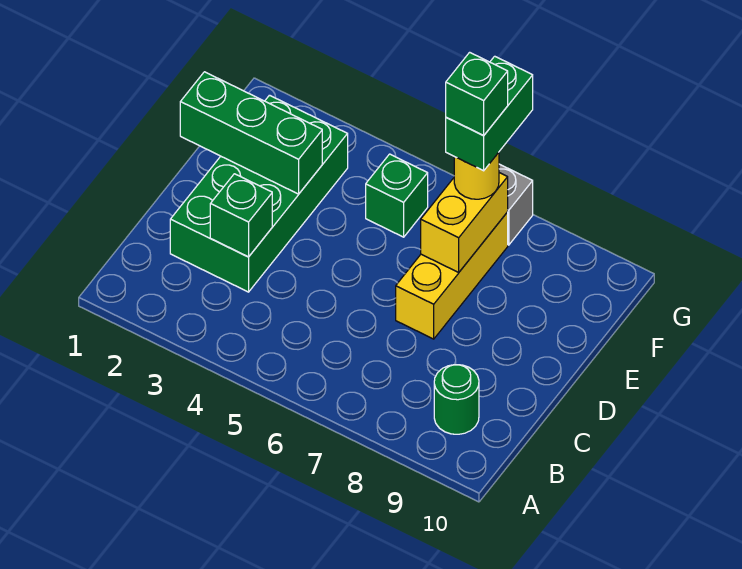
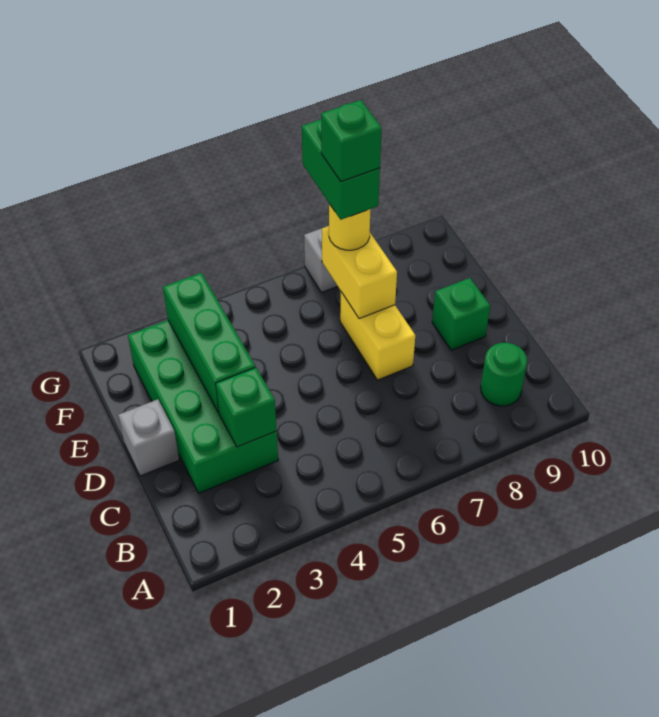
none -> grey 1x1 brick [118,399,179,476]
yellow 1x3 brick [396,212,508,339] -> yellow 1x2 brick [340,292,415,380]
green 1x3 brick [180,72,322,194] -> green 1x3 brick turned to [163,273,255,413]
green 1x1 brick [366,154,428,237] -> green 1x1 brick moved to [432,278,490,350]

